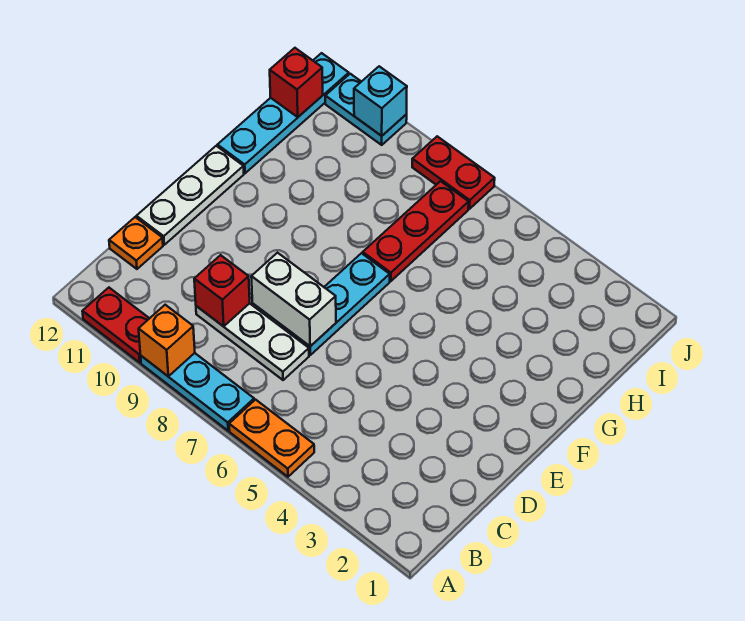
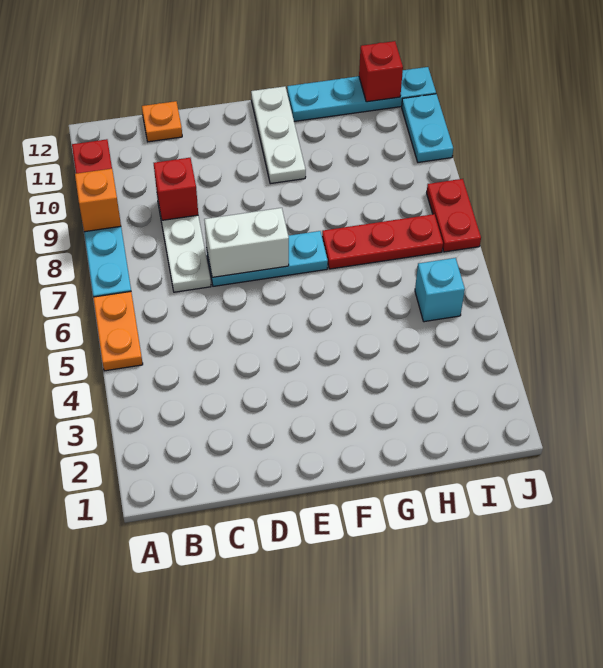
white 1x2 brick [251,253,336,346] -> white 1x2 brick turned to [204,208,289,277]
white 1x3 plate [136,146,244,245] -> white 1x3 plate turned to [251,86,306,184]
cyan 1x1 brick [354,66,407,136] -> cyan 1x1 brick moved to [415,258,465,322]

